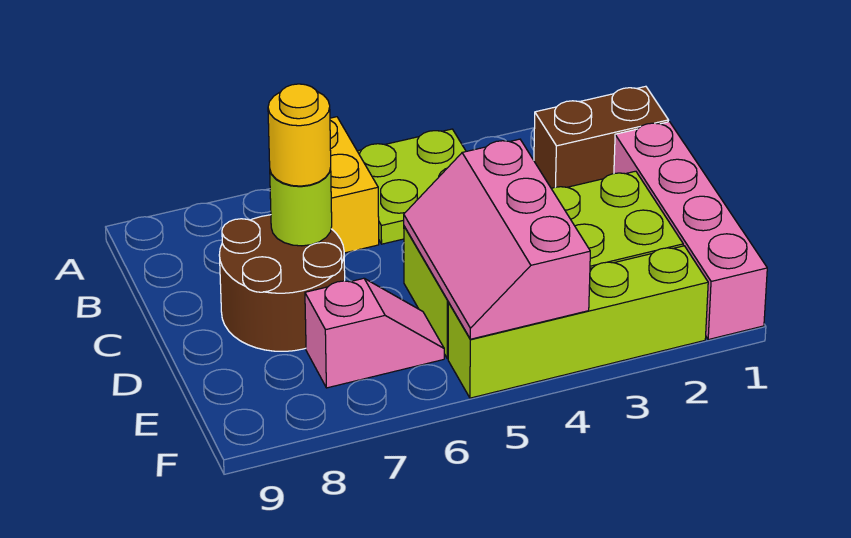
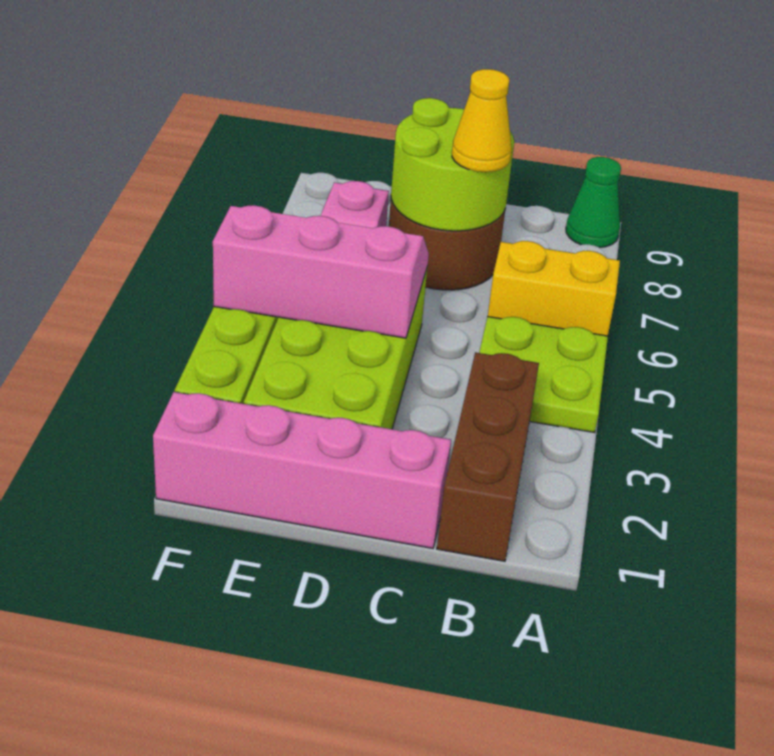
none -> green 1x1 cone [566,157,621,248]
brown 1x2 brick [534,86,669,188] -> brown 1x3 brick [437,352,539,561]
lime 1x1 round brick [270,168,332,246] -> lime 2x2 round brick [391,98,514,231]
yellow 1x1 round brick [268,84,331,186] -> yellow 1x1 cone [452,69,512,172]

